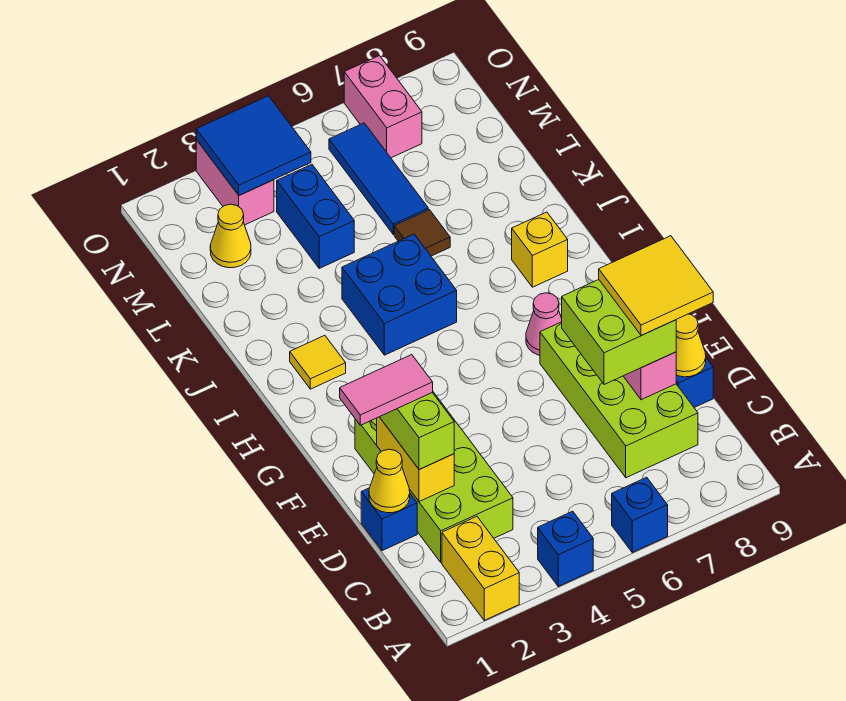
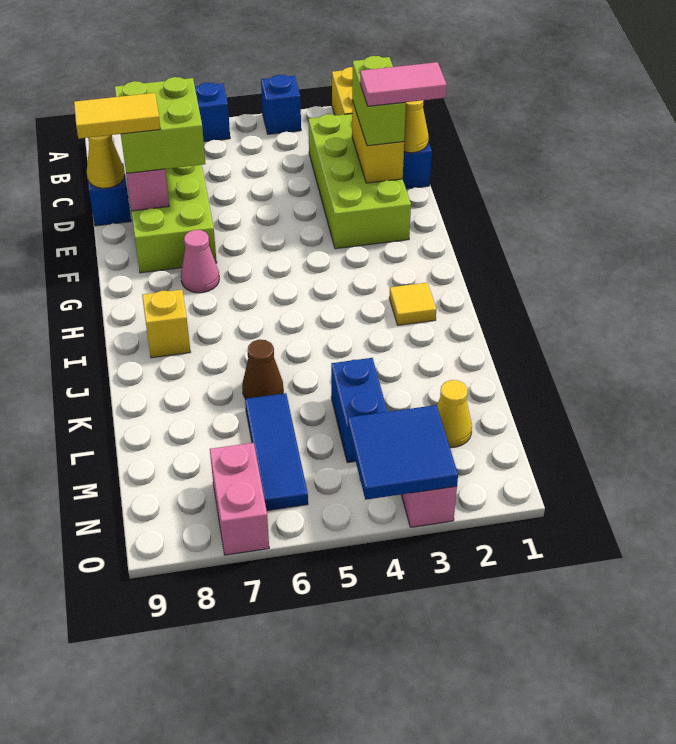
yellow 2x2 tile [599,236,713,336] -> yellow 1x2 tile [74,93,160,139]
blue 2x2 brick [342,234,457,355] -> none
brown 1x1 tile [394,210,450,256] -> brown 1x1 cone [242,340,283,399]

